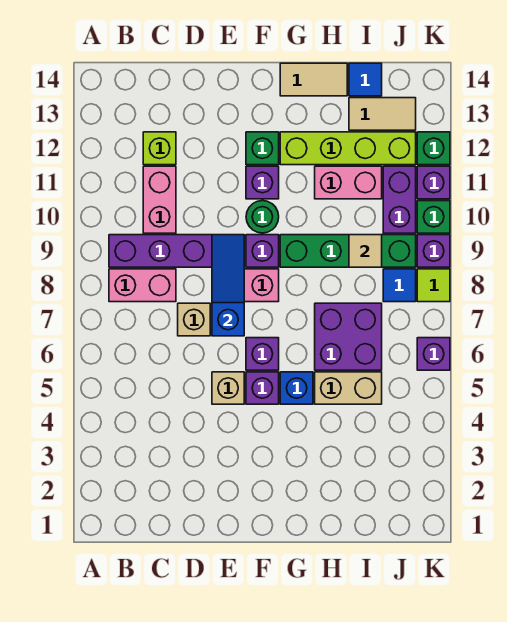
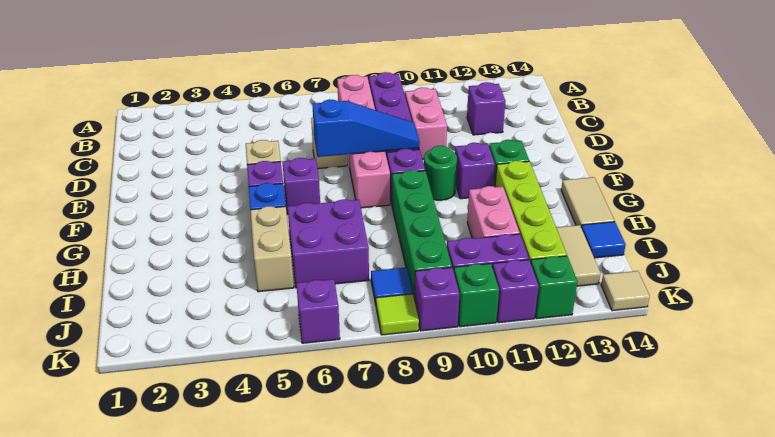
pink 1x2 brick [143,166,176,233] -> pink 1x2 brick turned to [405,88,447,159]
lime 1x1 brick [143,132,176,165] -> purple 1x1 brick [467,82,506,135]
tan 1x1 tile [349,235,382,267] -> tan 1x1 tile moved to [601,271,650,311]

